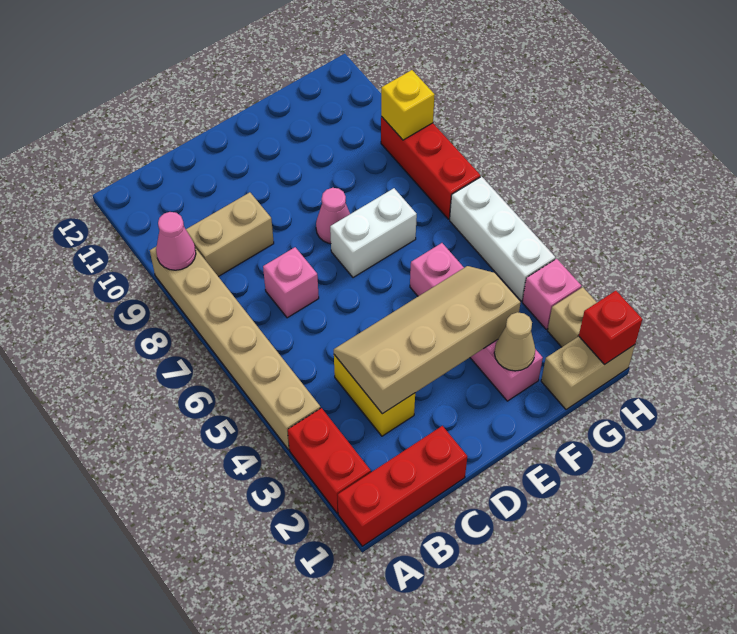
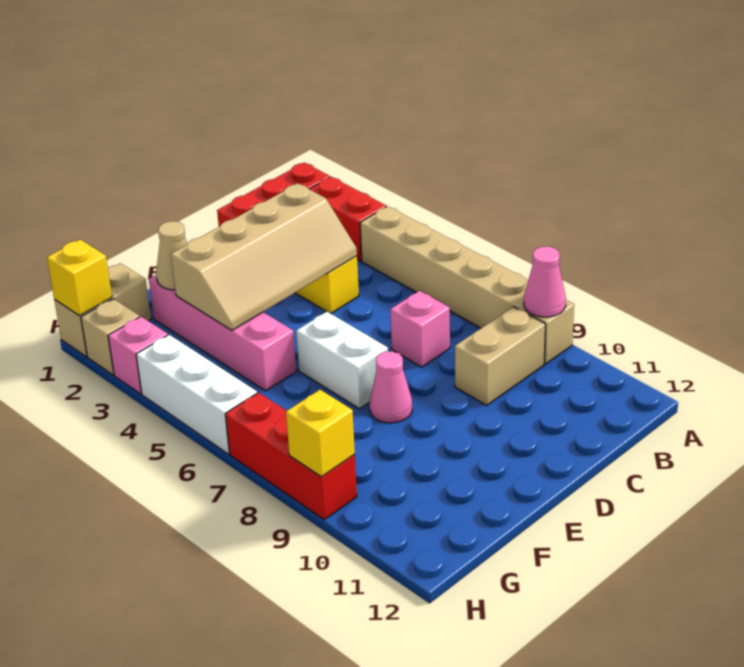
white 1x2 brick [330,188,417,278] -> white 1x2 brick turned to [296,312,388,409]
red 1x1 brick [579,291,642,364] -> yellow 1x1 brick [47,240,112,316]

